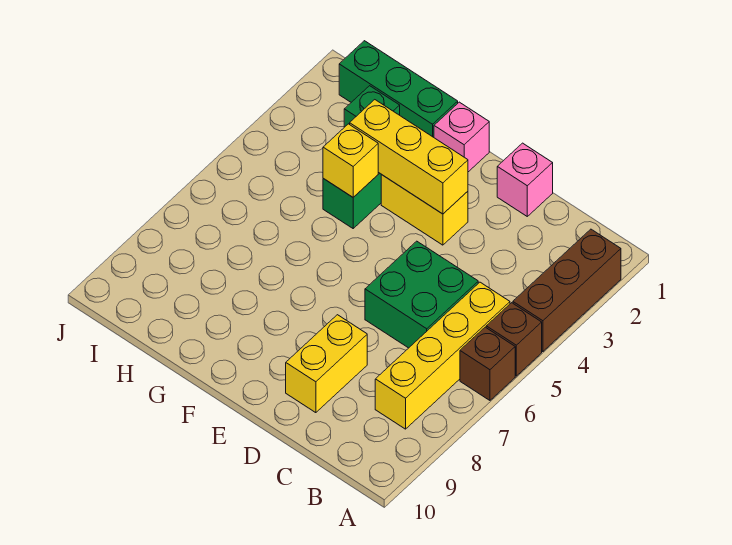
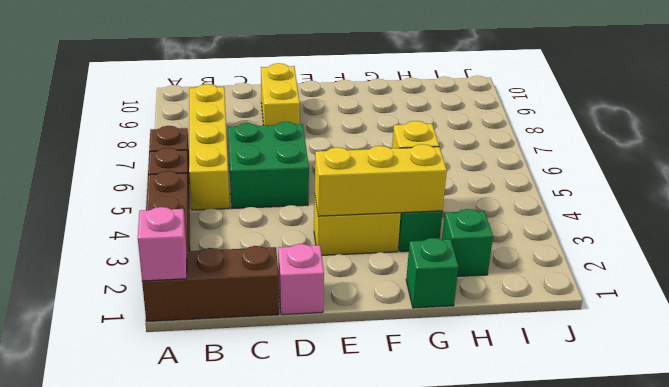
none -> brown 1x3 brick [142,246,279,322]
pink 1x1 brick [434,102,489,172] -> pink 1x1 brick moved to [138,207,187,281]
green 1x3 brick [339,41,458,137] -> green 1x1 brick [406,238,459,308]

